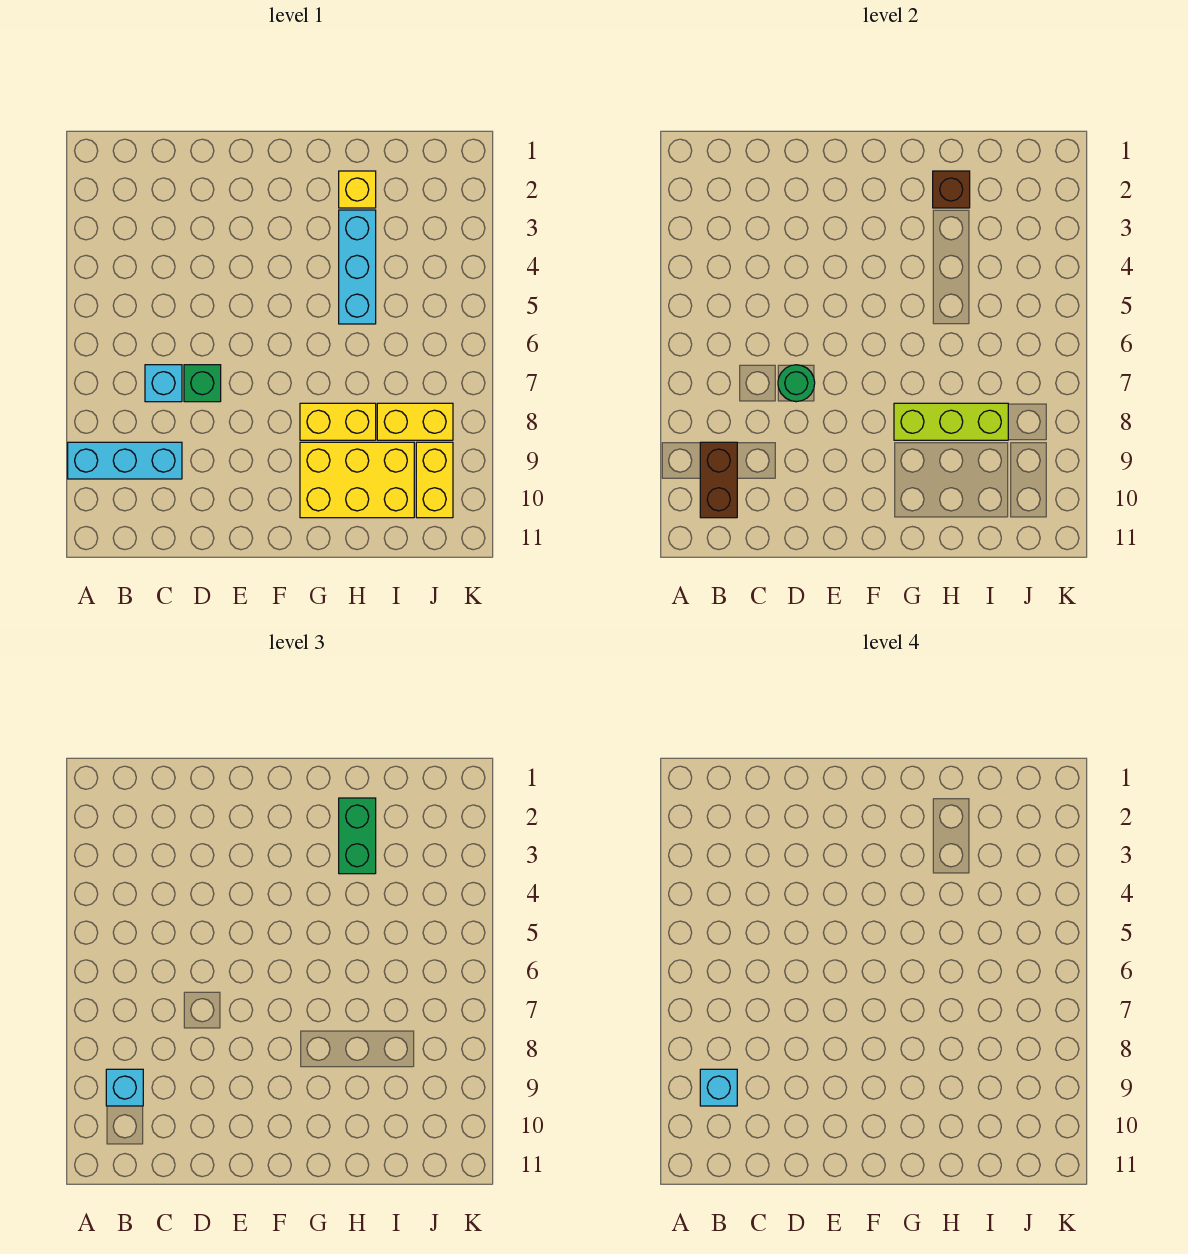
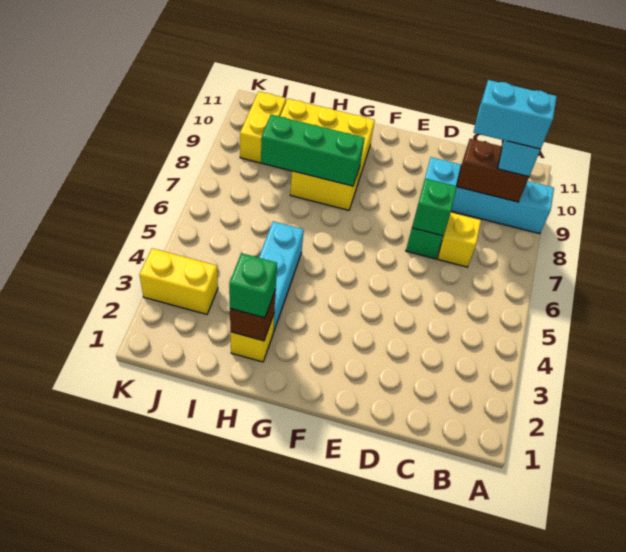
cyan 1x3 brick [68,442,182,479] -> cyan 1x4 brick [425,157,554,234]
brown 1x2 brick [700,442,737,518] -> brown 1x2 brick turned to [457,139,529,202]
cyan 1x1 brick [700,1069,737,1106] -> cyan 1x2 brick [473,80,557,149]
cyan 1x1 brick [145,365,182,402] -> yellow 1x1 brick [438,213,481,267]
green 1x1 round brick [778,365,815,402] -> green 1x1 brick [412,179,457,236]
lime 1x3 brick [894,403,1008,440] -> green 1x3 brick [261,115,365,186]
green 1x2 brick [339,798,376,874] -> green 1x1 brick [229,253,277,318]
yellow 1x2 brick [377,403,453,440] -> yellow 1x2 brick moved to [140,248,218,314]

